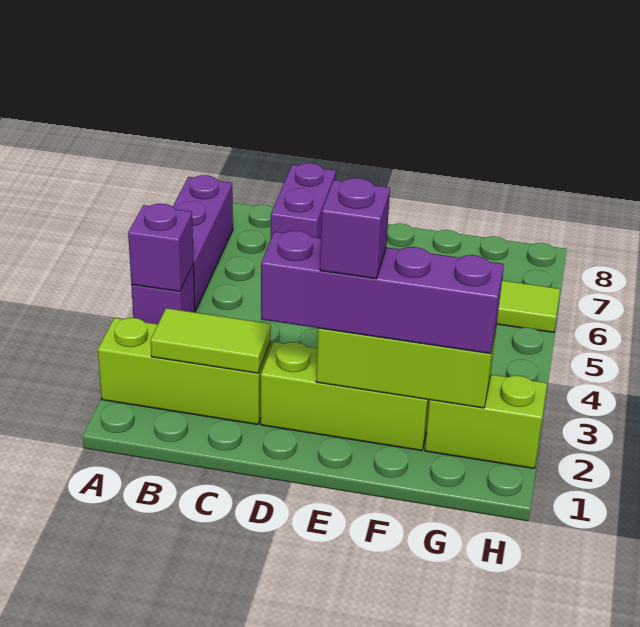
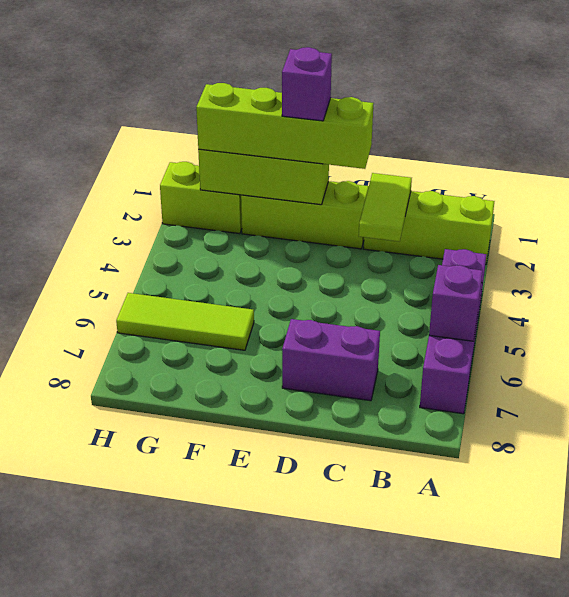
purple 1x1 brick [128,204,194,292] -> purple 1x1 brick moved to [429,265,483,341]
lime 1x2 tile [151,308,271,373] -> lime 1x2 tile turned to [359,173,412,241]
purple 1x2 brick [271,163,336,238] -> purple 1x2 brick turned to [282,319,380,401]
purple 1x4 brick [261,231,504,354] -> lime 1x4 brick [196,83,374,169]

